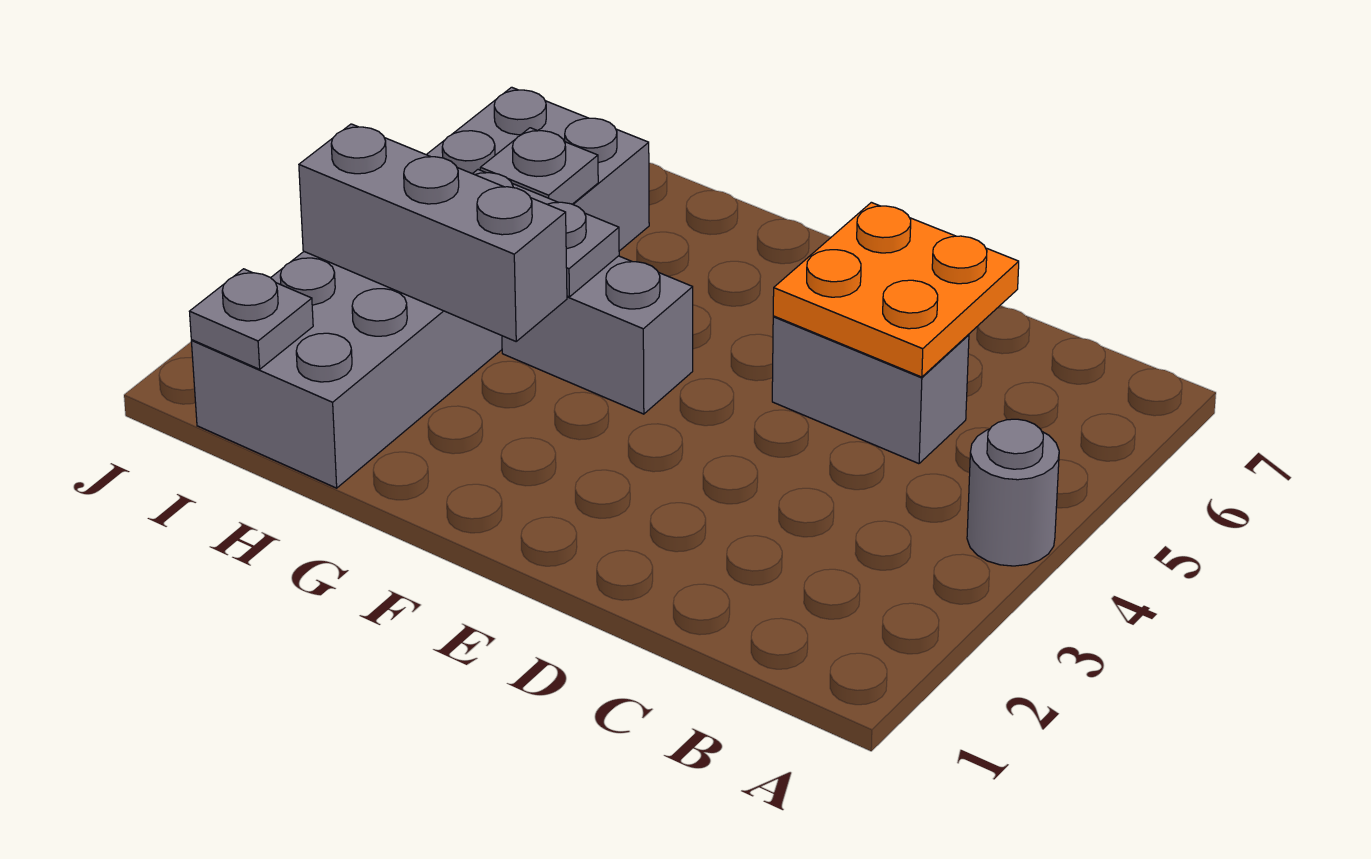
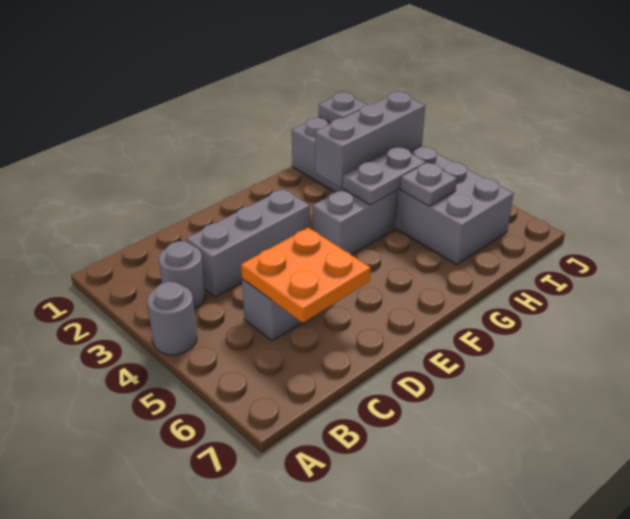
none -> grey 1x1 round brick [159,241,206,309]
none -> grey 1x3 brick [186,189,310,297]

